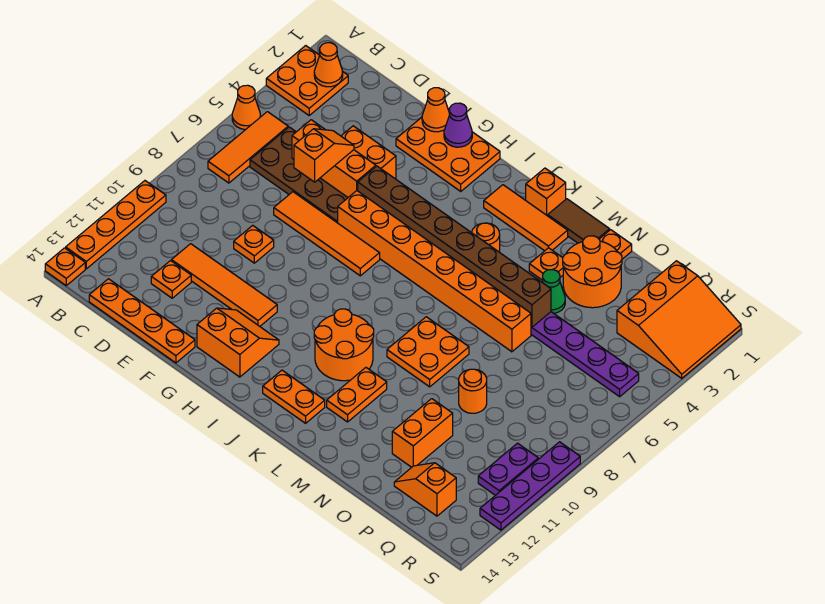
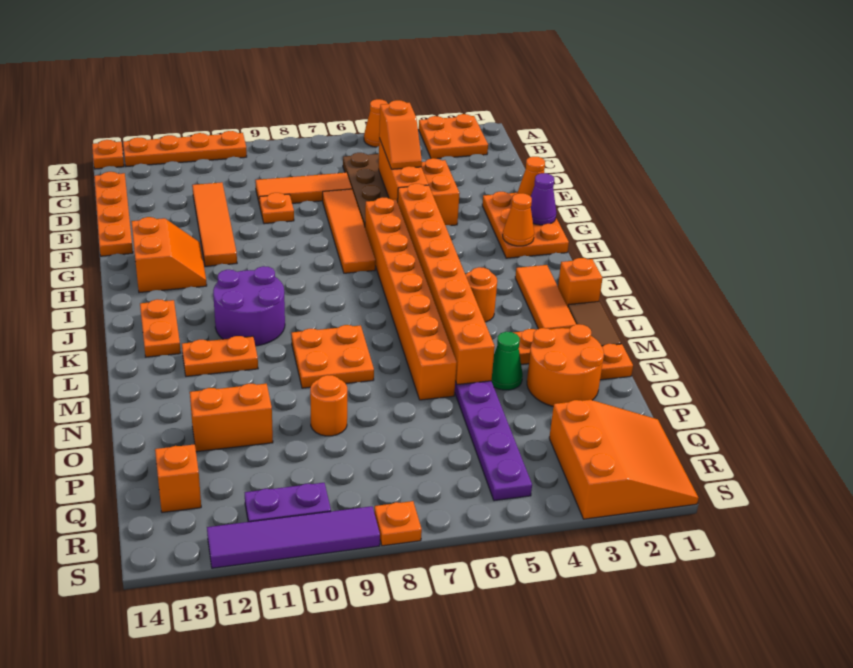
orange 1x1 cone [314,43,343,87] -> orange 1x1 cone moved to [503,193,534,246]
orange 1x3 tile [208,112,288,183] -> orange 1x3 tile moved to [256,173,352,205]
orange 1x1 plate [151,261,191,298] -> orange 1x1 plate moved to [374,501,422,546]
orange 1x2 slope [294,129,354,182] -> orange 1x2 slope turned to [379,100,422,169]
brown 1x8 brick [358,166,551,327] -> orange 1x8 brick [398,184,495,385]
orange 2x2 round brick [314,309,374,381] -> purple 2x2 round brick [213,266,285,346]
orange 3x3 slope [617,261,741,378] -> orange 3x3 slope turned to [549,400,699,519]
purple 1x4 plate [480,442,580,530] -> purple 1x4 tile [207,506,380,568]

